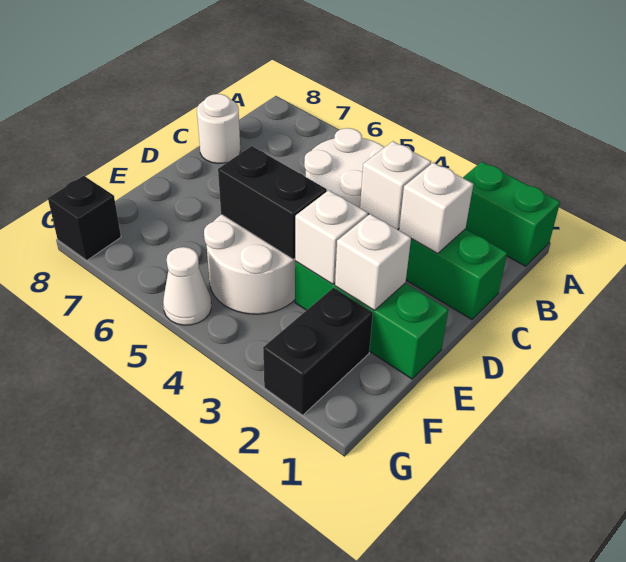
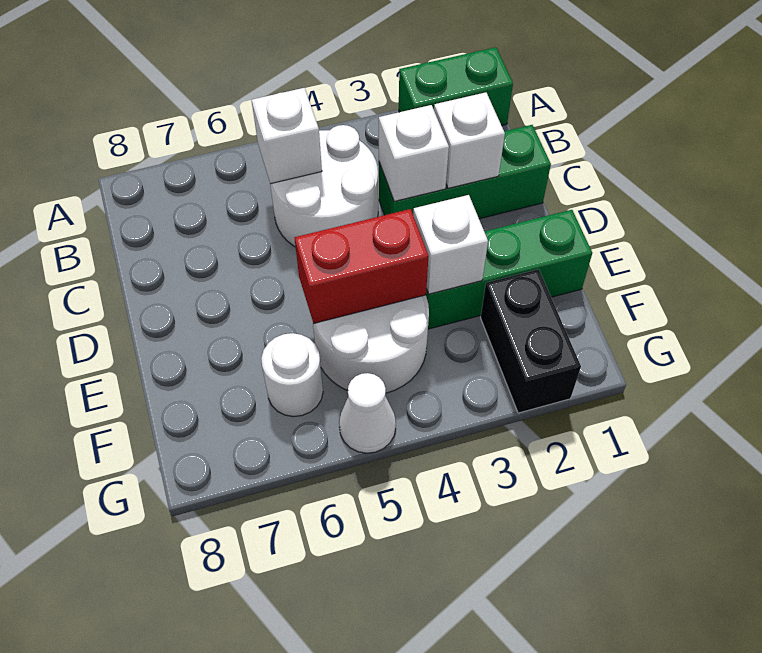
white 1x1 round brick [197,94,240,164] -> white 1x1 round brick moved to [261,333,323,417]
white 1x1 brick [335,214,411,310] -> white 1x1 brick moved to [252,88,322,184]
black 1x2 brick [218,146,327,260] -> red 1x2 brick [295,209,429,324]
black 1x1 brick [48,176,121,260] -> none

